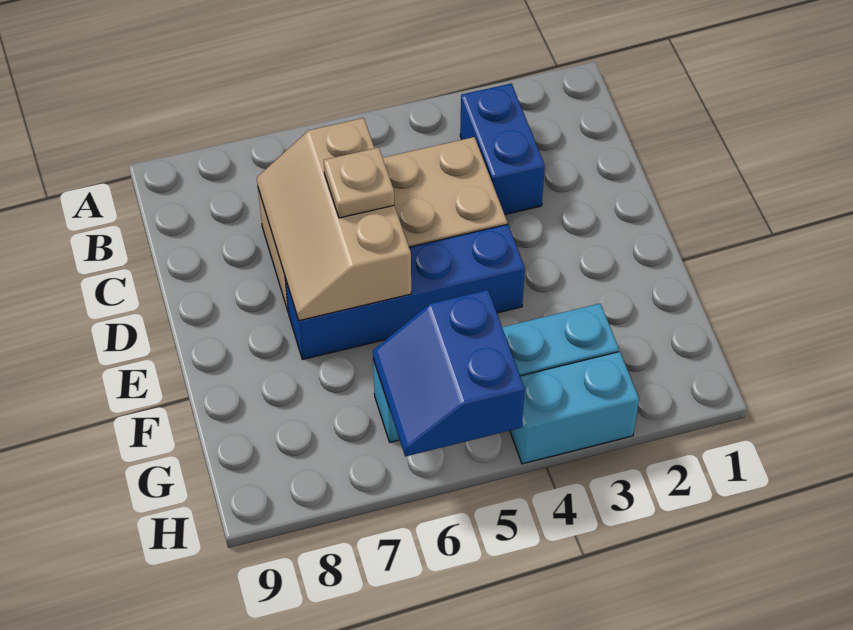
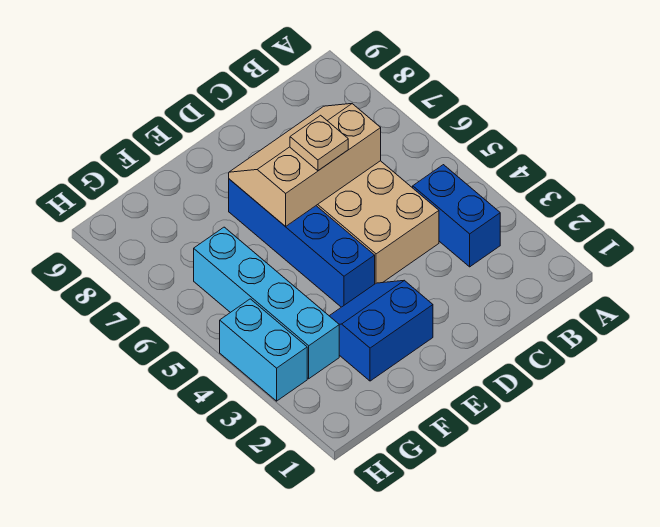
blue 1x2 brick [460,83,545,215] -> blue 1x2 brick turned to [413,165,500,267]
blue 2x2 slope [373,290,525,457] -> blue 2x2 slope moved to [330,280,433,381]

